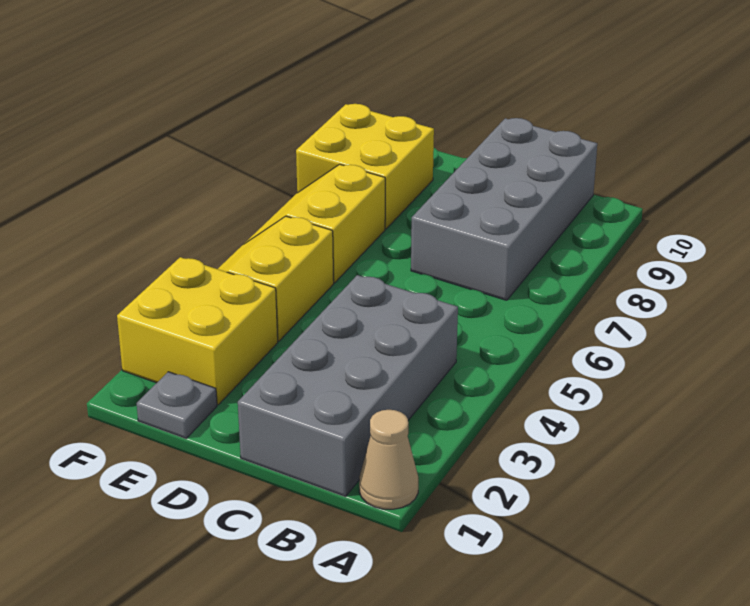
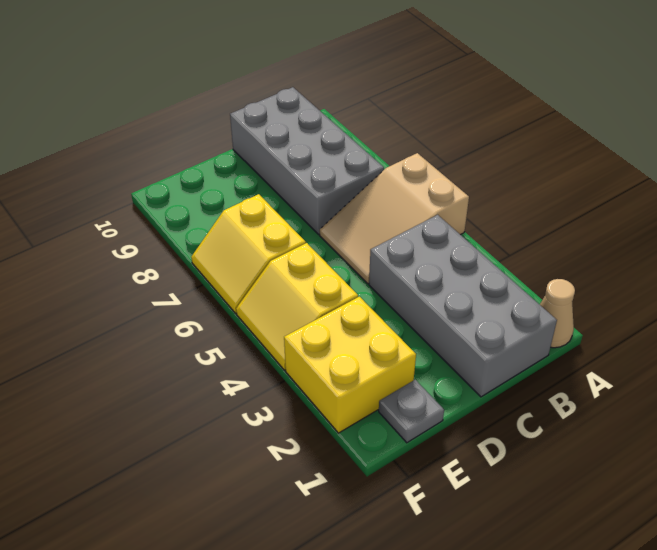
none -> tan 2x3 slope [320,153,469,284]
yellow 2x2 brick [296,104,434,229] -> none

